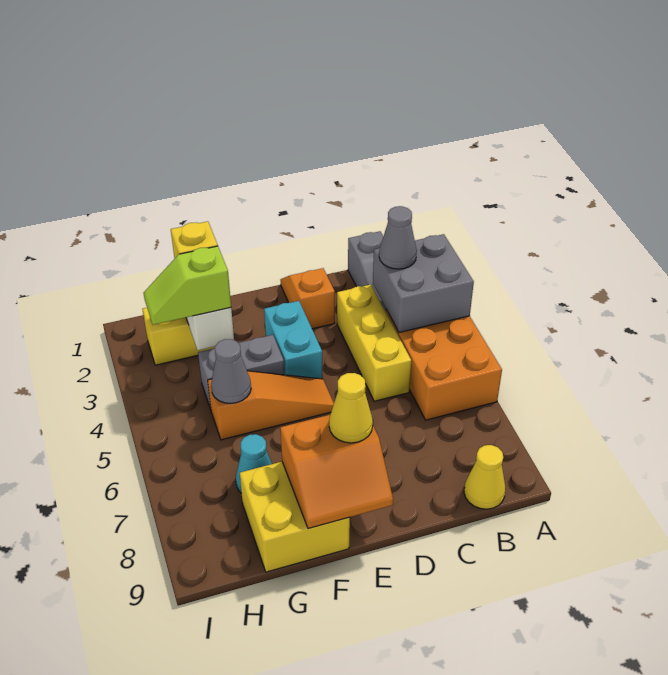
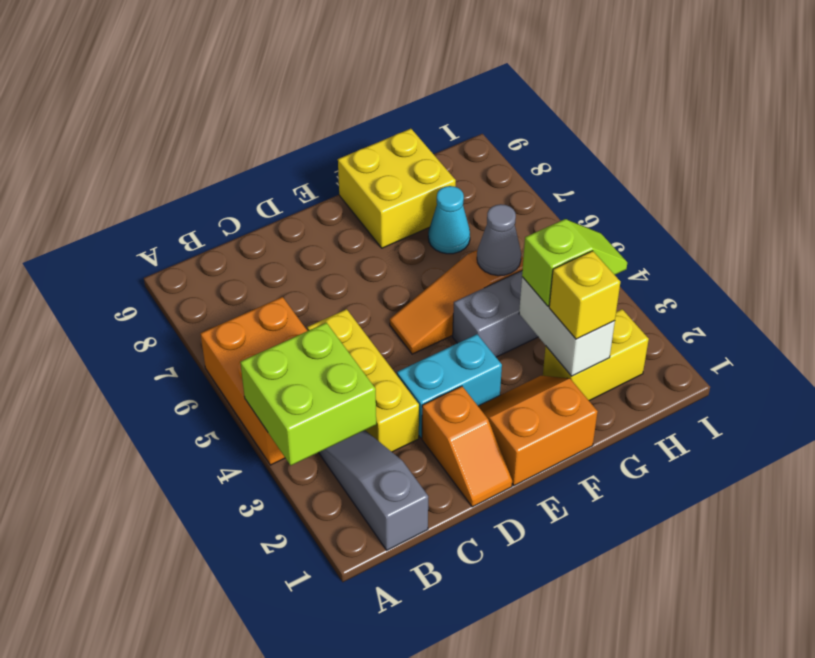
grey 2x2 brick [373,234,474,333] -> lime 2x2 brick [240,323,376,465]
grey 1x1 cone [379,206,417,269] -> none
yellow 1x1 cone [464,445,505,509] -> none
cyan 1x2 brick [264,301,323,379] -> cyan 1x2 brick turned to [397,334,502,438]
orange 2x2 slope [280,415,393,529] -> orange 2x2 slope moved to [478,376,598,486]
yellow 1x1 cone [329,373,373,443] -> none

